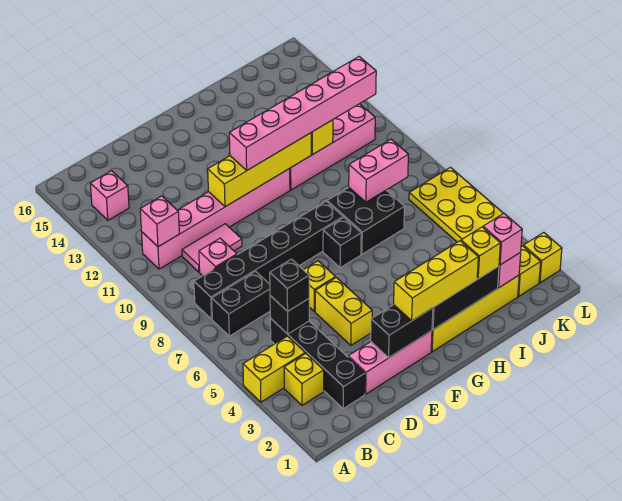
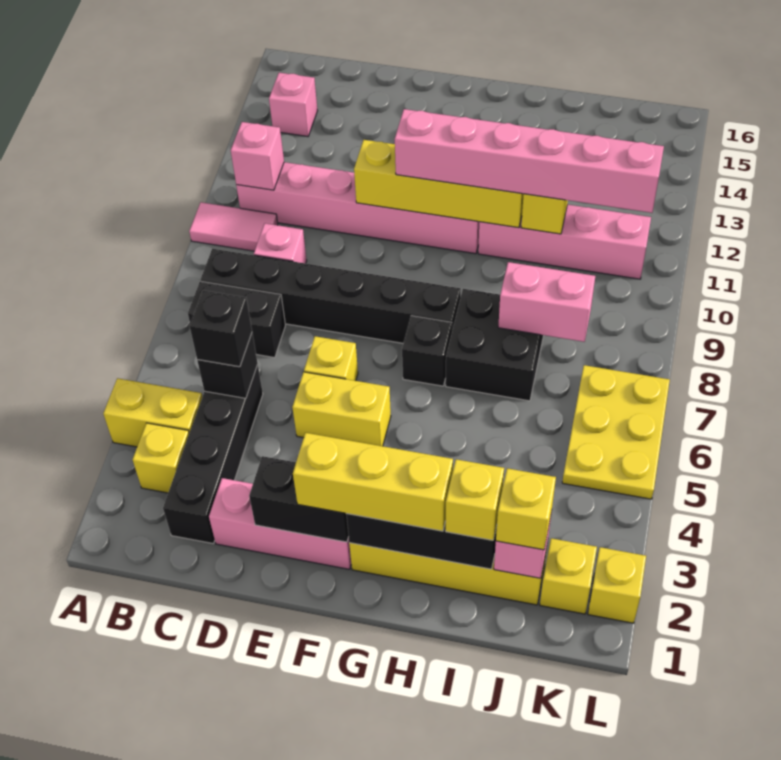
pink 1x2 tile [182,224,242,272] -> pink 1x2 tile moved to [189,202,278,251]
yellow 1x2 brick [315,277,372,345] -> yellow 1x2 brick turned to [292,372,391,446]
pink 1x1 brick [483,213,522,265] -> yellow 1x1 brick [496,468,556,550]

